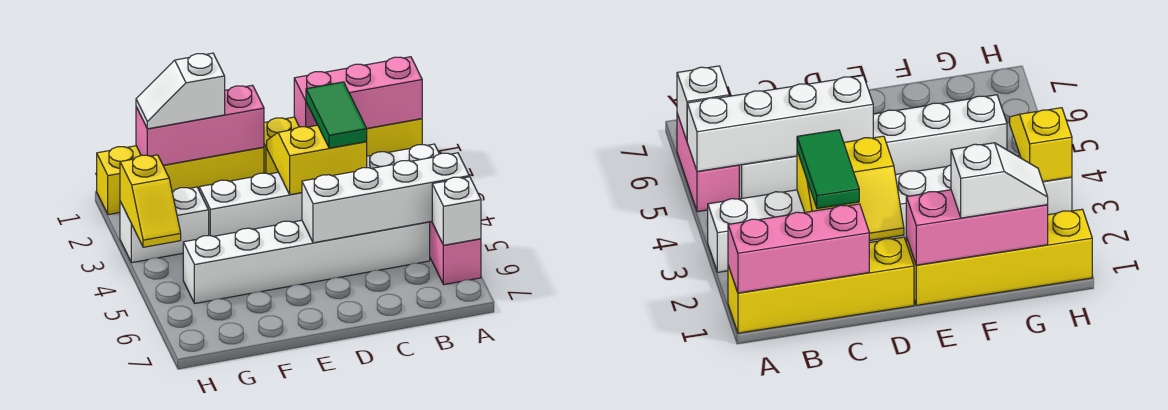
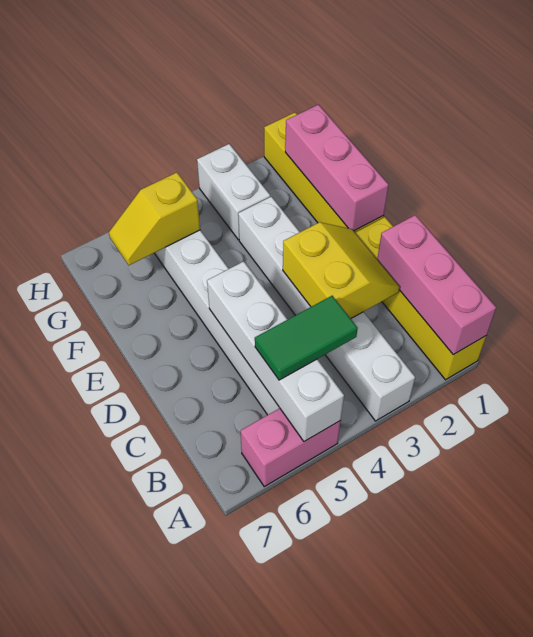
white 1x1 brick [432,177,481,245] -> none
green 1x2 tile [306,82,367,148] -> green 1x2 tile moved to [255,296,358,380]
white 1x2 slope [136,53,225,129] -> none
yellow 1x2 slope [120,155,181,247] -> yellow 1x2 slope moved to [109,173,200,265]

